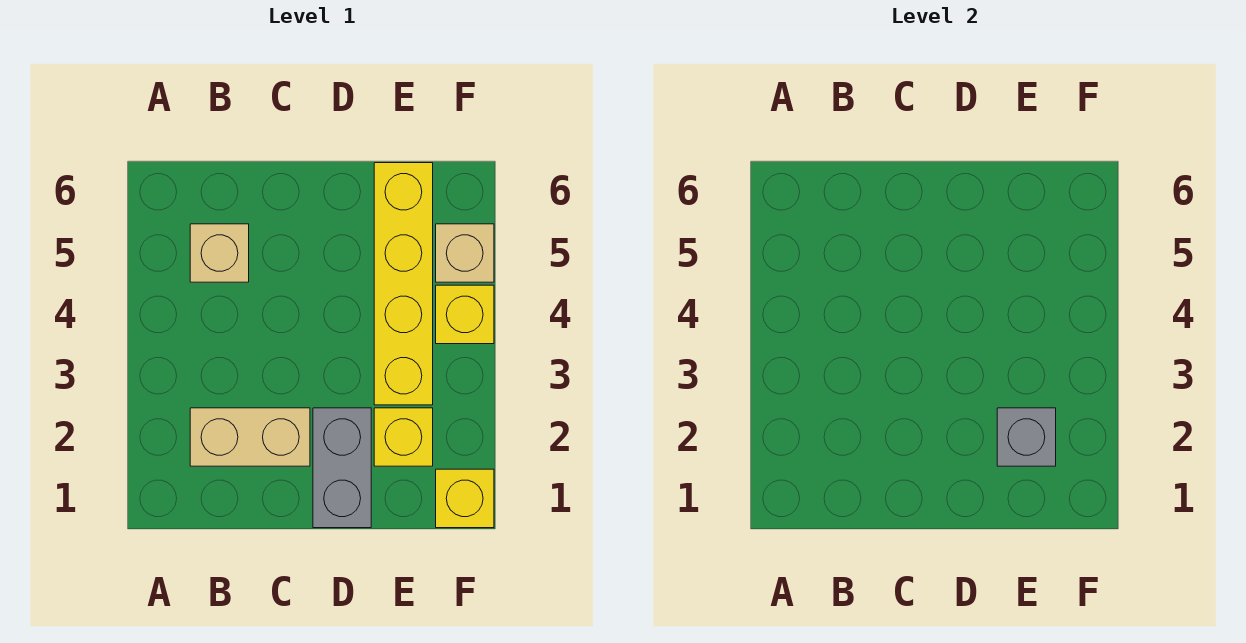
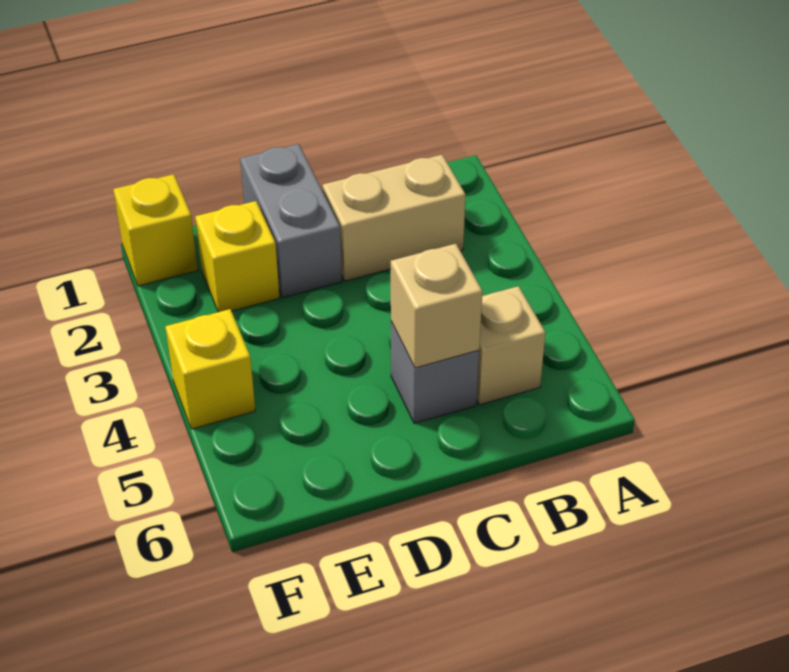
grey 1x1 brick [997,408,1056,466] -> grey 1x1 brick moved to [391,322,479,424]
yellow 1x4 brick [374,163,433,405] -> none
tan 1x1 brick [436,224,494,282] -> tan 1x1 brick moved to [391,244,482,368]

